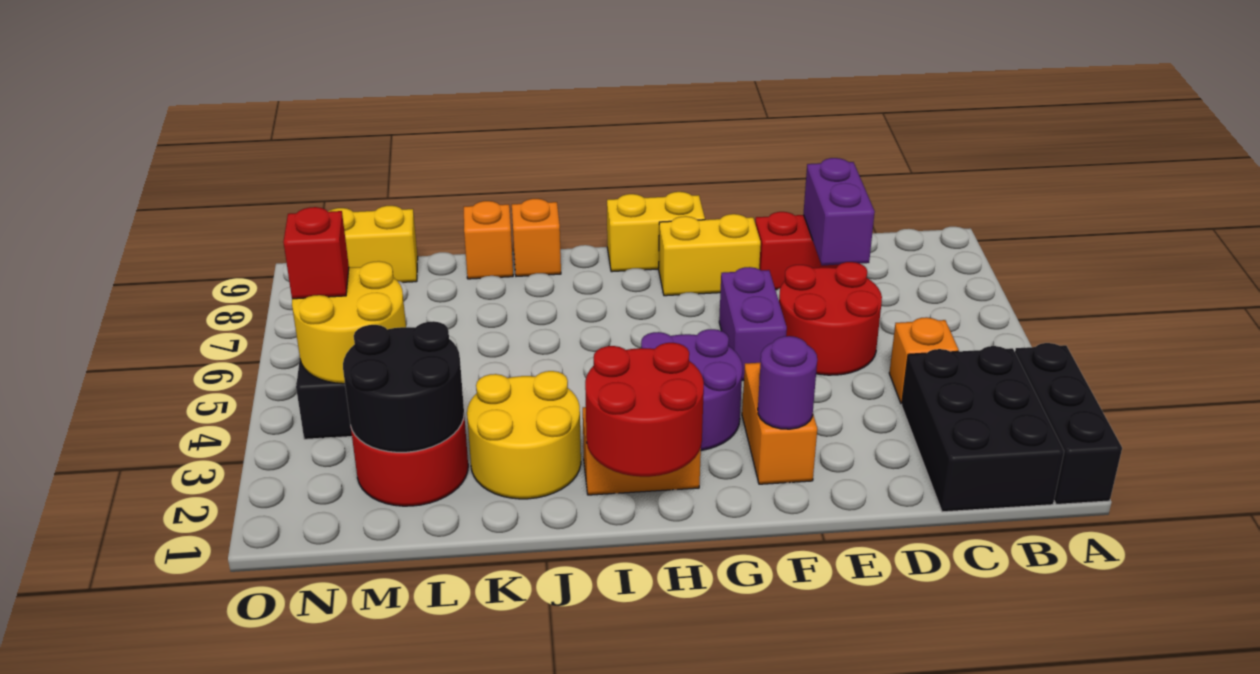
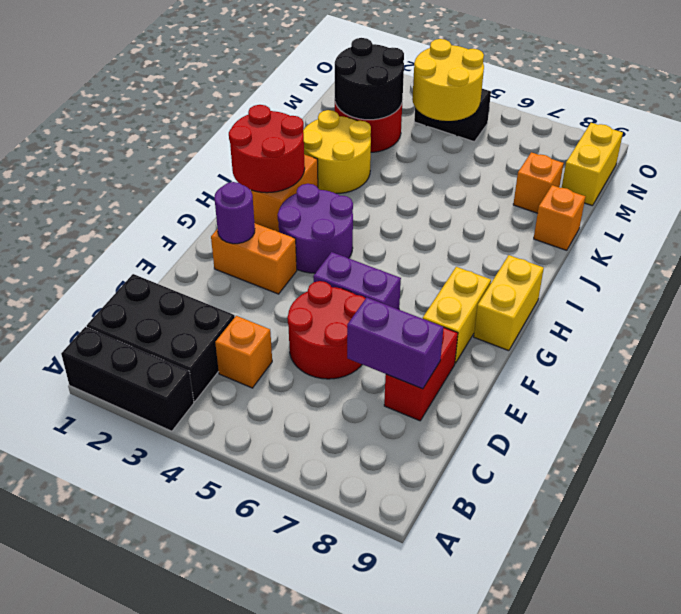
orange 1x1 brick [512,199,561,276] -> orange 1x1 brick moved to [513,152,564,213]
red 1x1 brick [283,207,349,299] -> none

